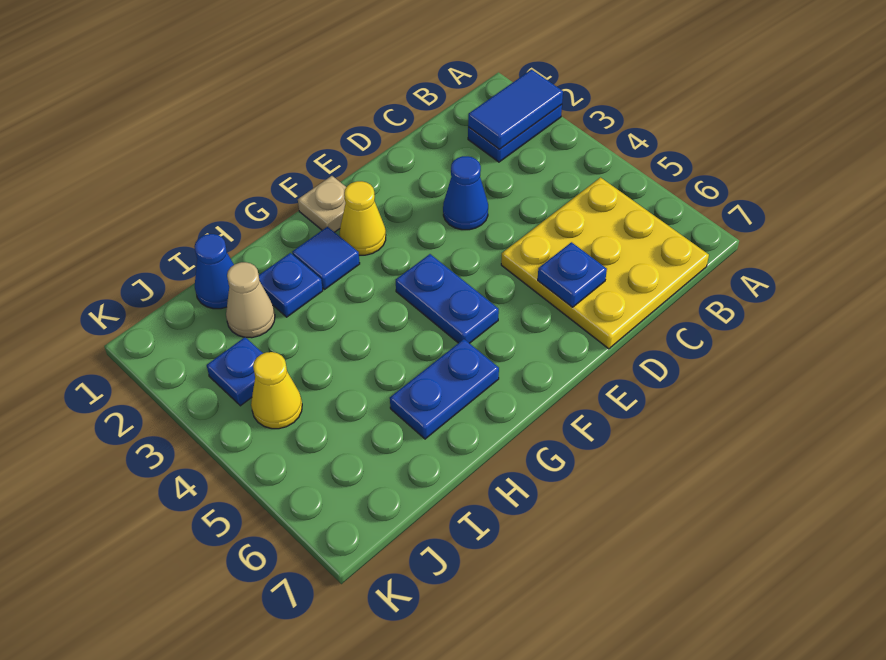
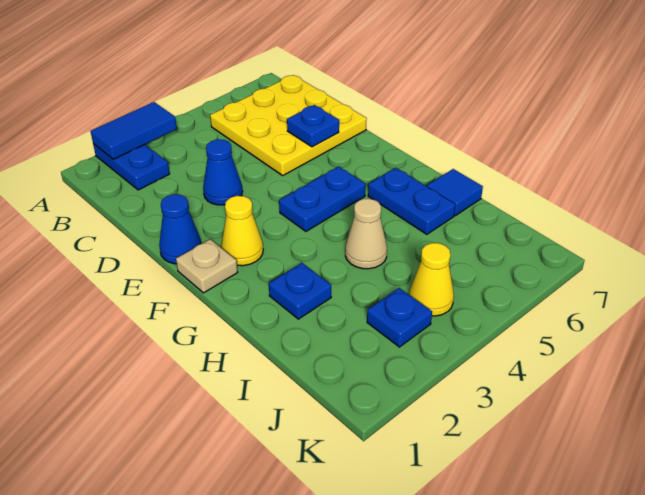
blue 1x2 tile [468,70,563,149] -> blue 1x2 tile turned to [91,102,177,159]
blue 1x1 tile [292,227,360,289] -> blue 1x1 tile moved to [427,169,483,216]
blue 1x1 cone [194,234,234,309] -> blue 1x1 cone moved to [159,194,201,264]
tan 1x1 cone [226,262,275,338] -> tan 1x1 cone moved to [345,199,387,269]

